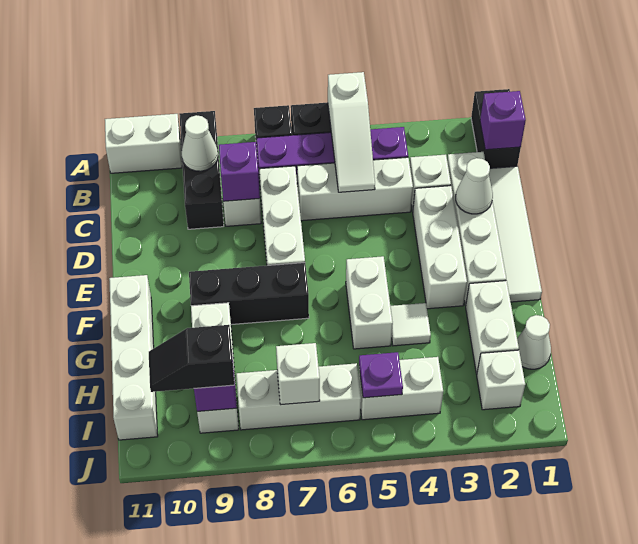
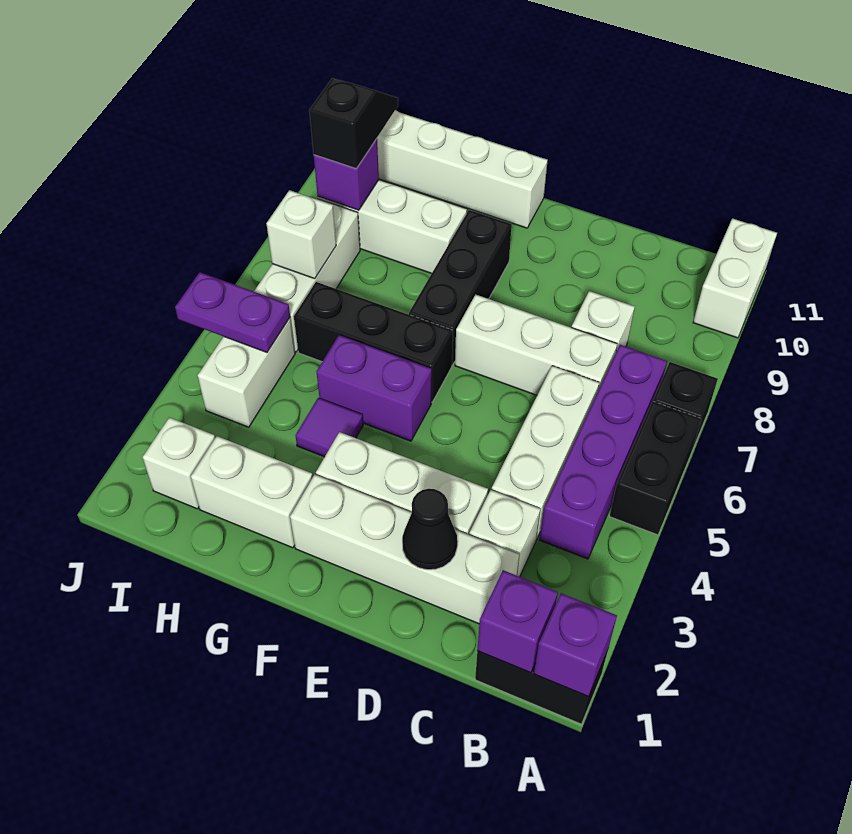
white 1x3 slope [328,72,375,192] -> none
black 1x3 brick [179,111,224,229] -> black 1x3 brick moved to [294,282,453,402]
white 1x1 cone [182,115,218,171] -> none
white 1x4 tile [489,166,542,302] -> none
purple 1x1 brick [219,142,260,201] -> purple 1x1 brick moved to [534,593,617,697]
white 1x1 cone [456,158,493,214] -> black 1x1 cone [402,489,457,570]
white 1x2 brick [346,256,393,349] -> purple 1x2 brick [317,335,432,441]
white 1x1 tile [390,303,431,346] -> purple 1x1 tile [295,398,363,457]
white 1x1 cone [517,315,551,369] -> none
purple 1x1 plate [359,352,403,398] -> purple 1x2 plate [175,272,290,352]

